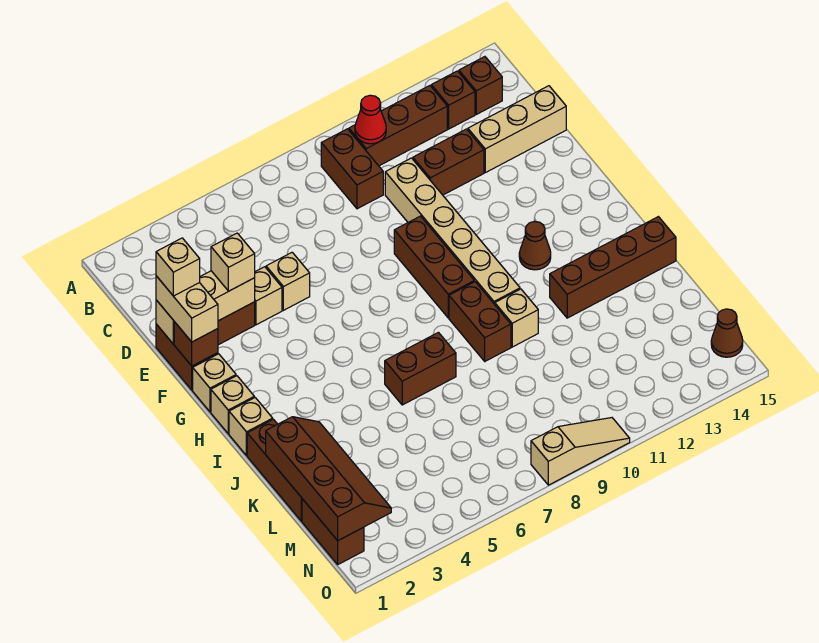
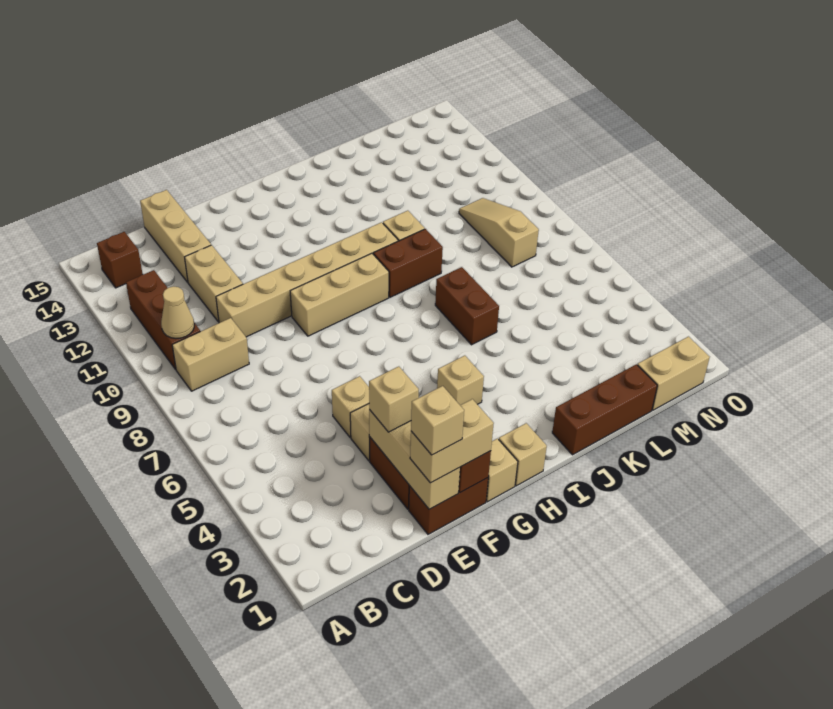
brown 1x2 brick [321,129,383,209] -> tan 1x2 brick [172,318,249,391]
red 1x1 cone [355,95,386,144] -> tan 1x1 cone [161,286,194,338]
brown 1x1 brick [431,71,475,129] -> none
brown 1x2 brick [413,129,484,195] -> tan 1x2 brick [185,245,243,322]
brown 1x3 brick [394,216,474,318] -> tan 1x3 brick [290,253,389,336]
brown 1x1 cone [519,221,551,270] -> none
tan 1x1 brick [229,398,273,456] -> tan 1x1 brick moved to [437,356,484,405]
brown 1x4 brick [550,217,676,318] -> none
brown 2x4 slope [266,417,391,541] -> none
brown 1x2 brick [302,499,364,564] -> tan 1x2 brick [637,337,710,410]
brown 1x1 cone [711,309,743,357] -> none
tan 1x3 slope [531,418,630,485] -> tan 1x3 slope moved to [459,198,539,267]

